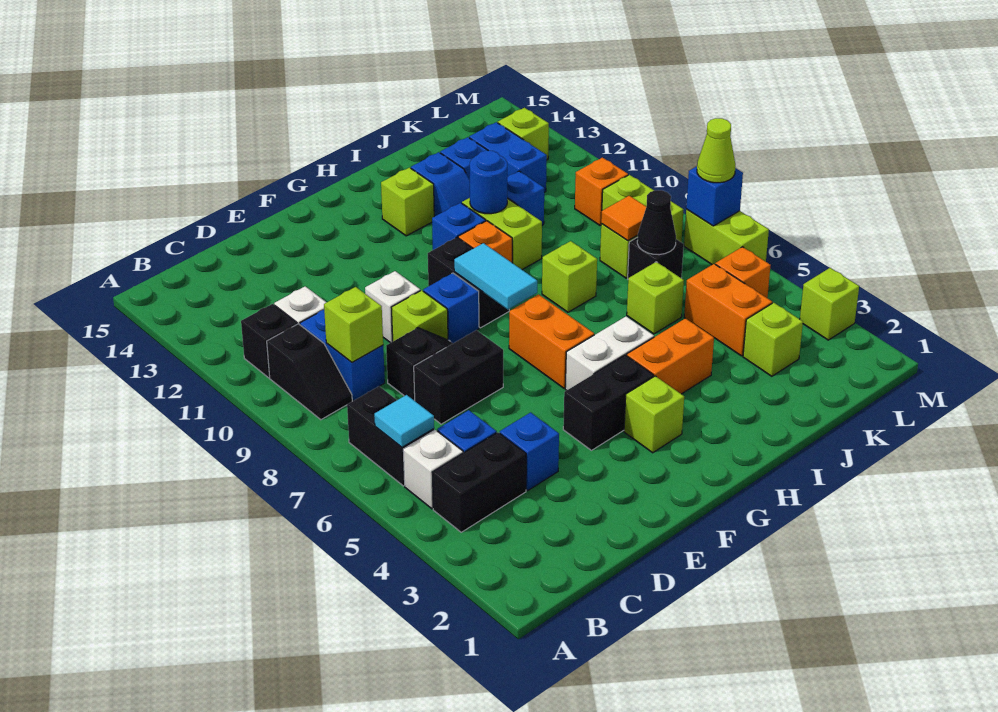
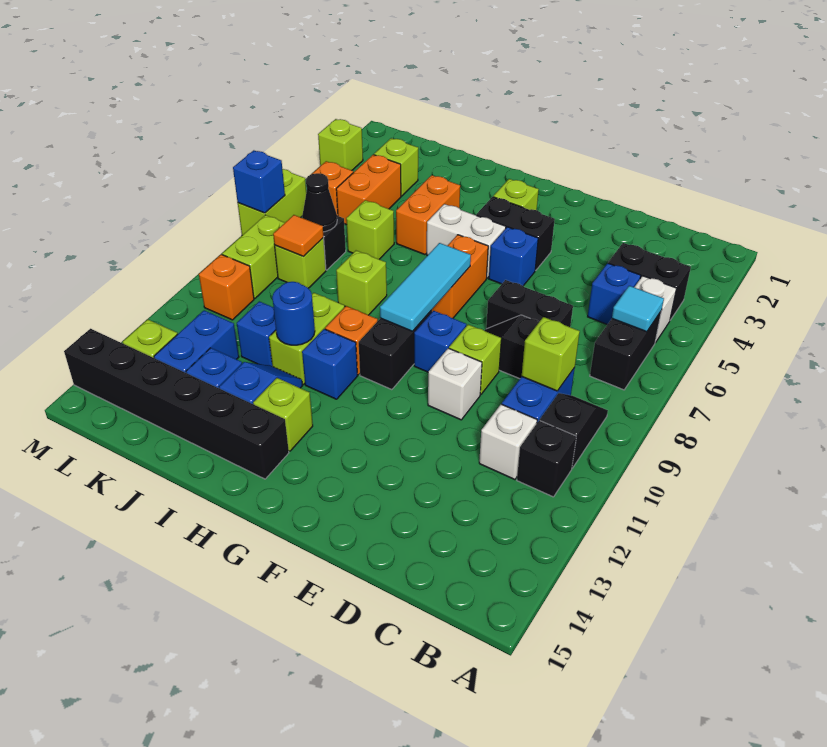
blue 1x1 brick [500,412,559,491] -> blue 1x1 brick moved to [489,227,538,286]
cyan 1x2 tile [454,243,537,310] -> cyan 1x3 tile [380,243,471,331]
orange 1x2 brick [627,318,714,394] -> orange 1x2 brick turned to [396,175,460,255]
none -> black 1x6 brick [64,329,289,479]
lime 1x1 cone [697,118,735,183] -> none

